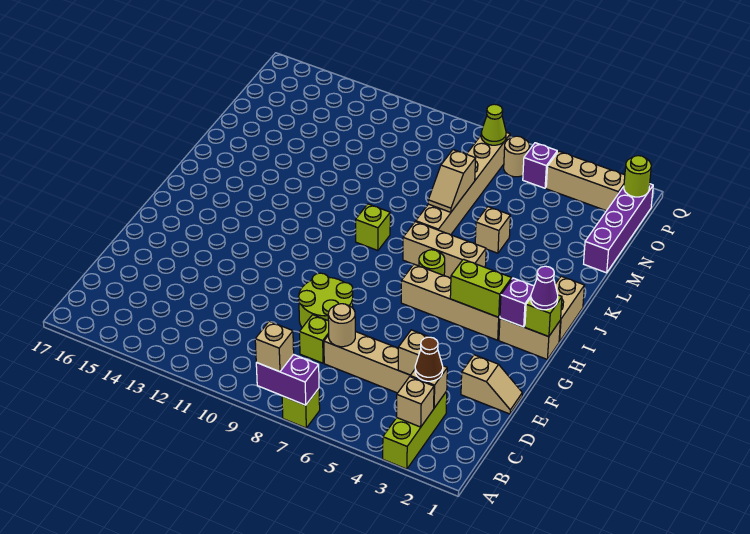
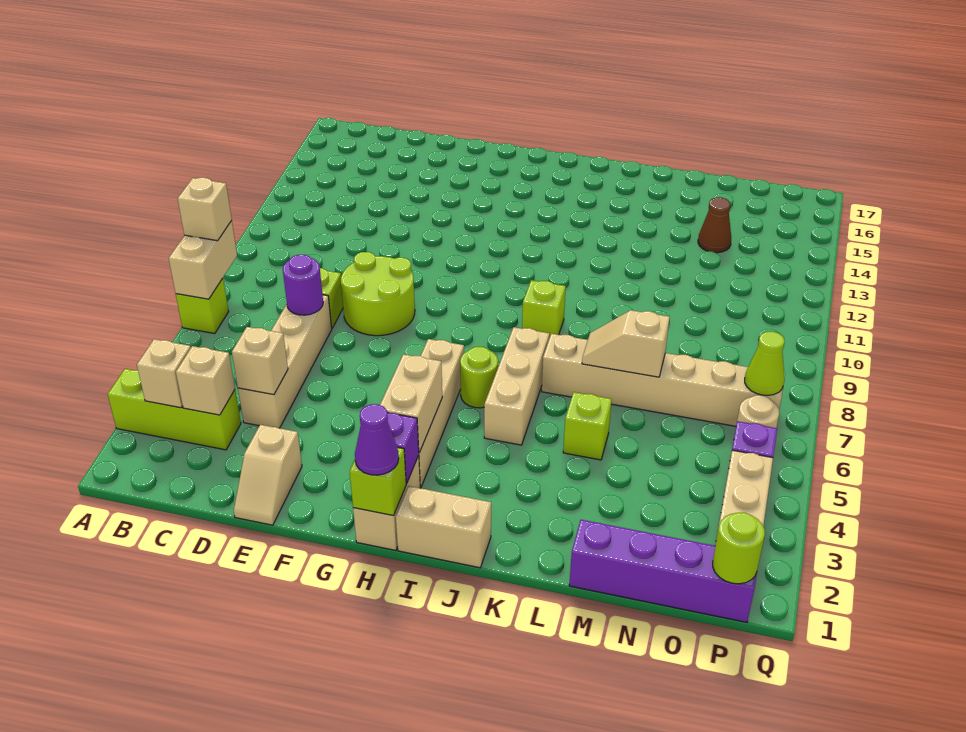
purple 1x2 brick [256,354,319,405] -> tan 1x2 brick [169,221,237,299]
brown 1x1 cone [415,337,443,381] -> brown 1x1 cone moved to [698,197,731,253]
tan 1x1 round brick [328,304,355,347] -> purple 1x1 round brick [283,255,323,315]
lime 1x2 brick [450,259,512,317] -> tan 1x2 brick [380,354,442,453]
tan 1x1 brick [475,207,510,253] -> lime 1x1 brick [563,392,612,460]

